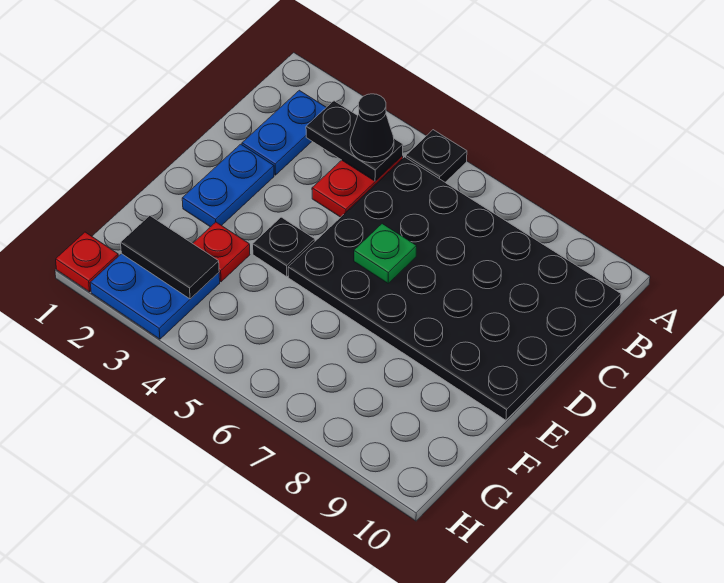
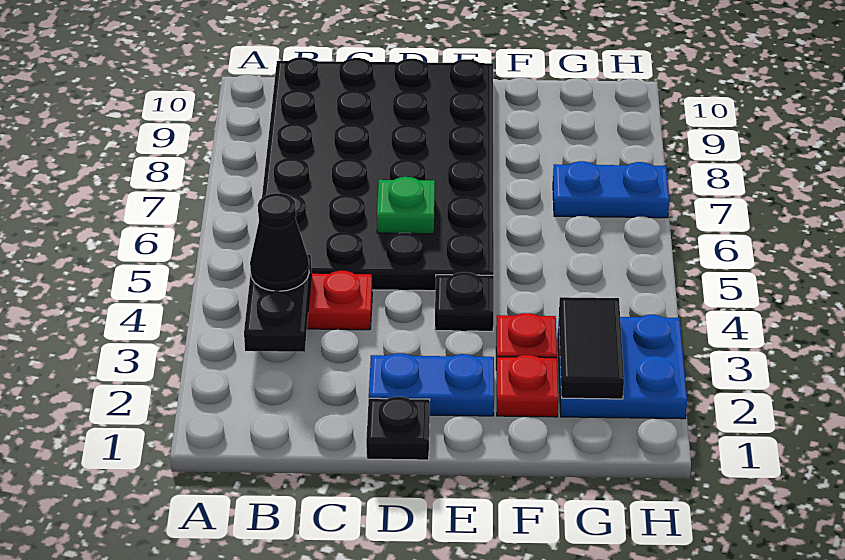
black 1x1 plate [406,130,467,182] -> black 1x1 plate moved to [366,397,430,460]
blue 1x2 plate [242,90,326,175] -> blue 1x2 plate moved to [553,161,669,218]
red 1x1 plate [56,232,118,292] -> red 1x1 plate moved to [497,355,558,417]

